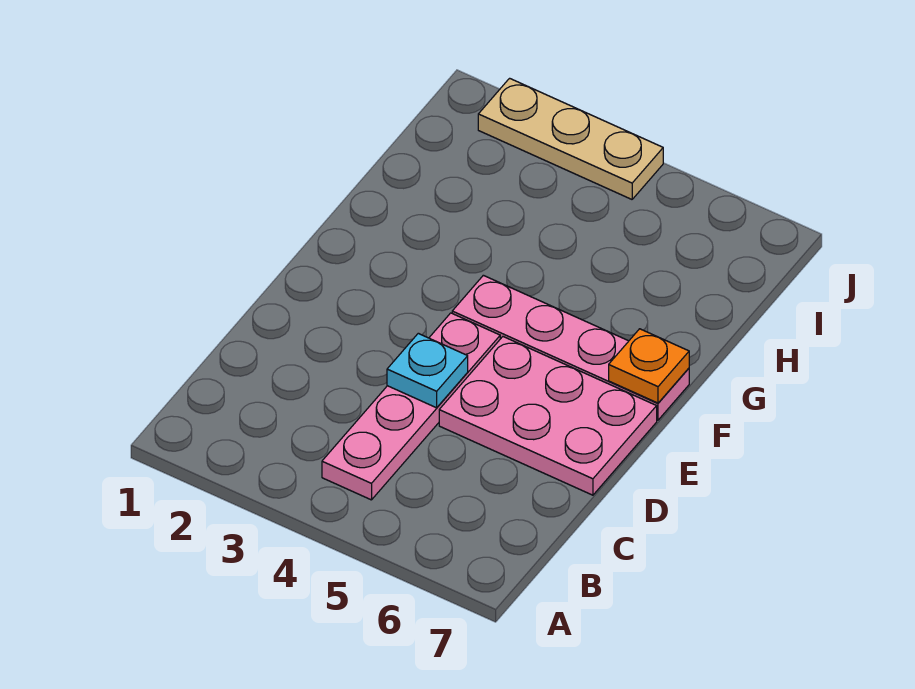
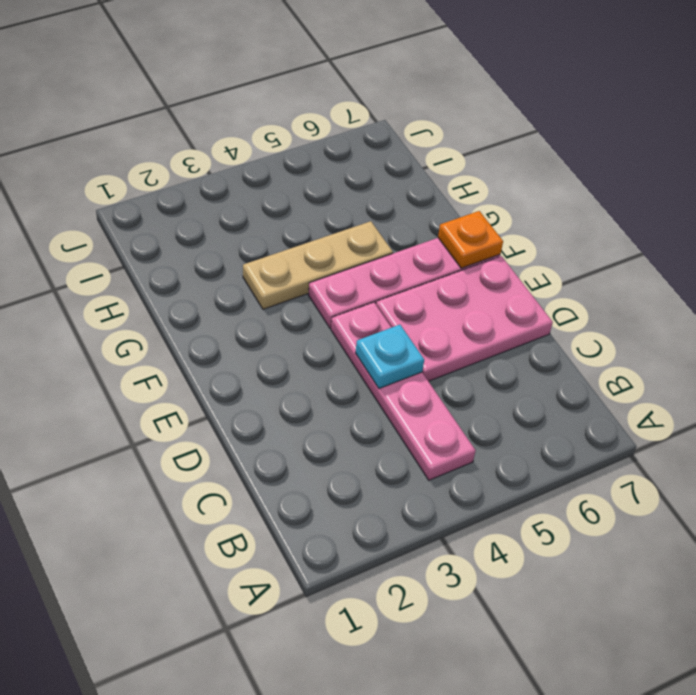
tan 1x3 plate [478,78,663,199] -> tan 1x3 plate moved to [243,221,393,309]

